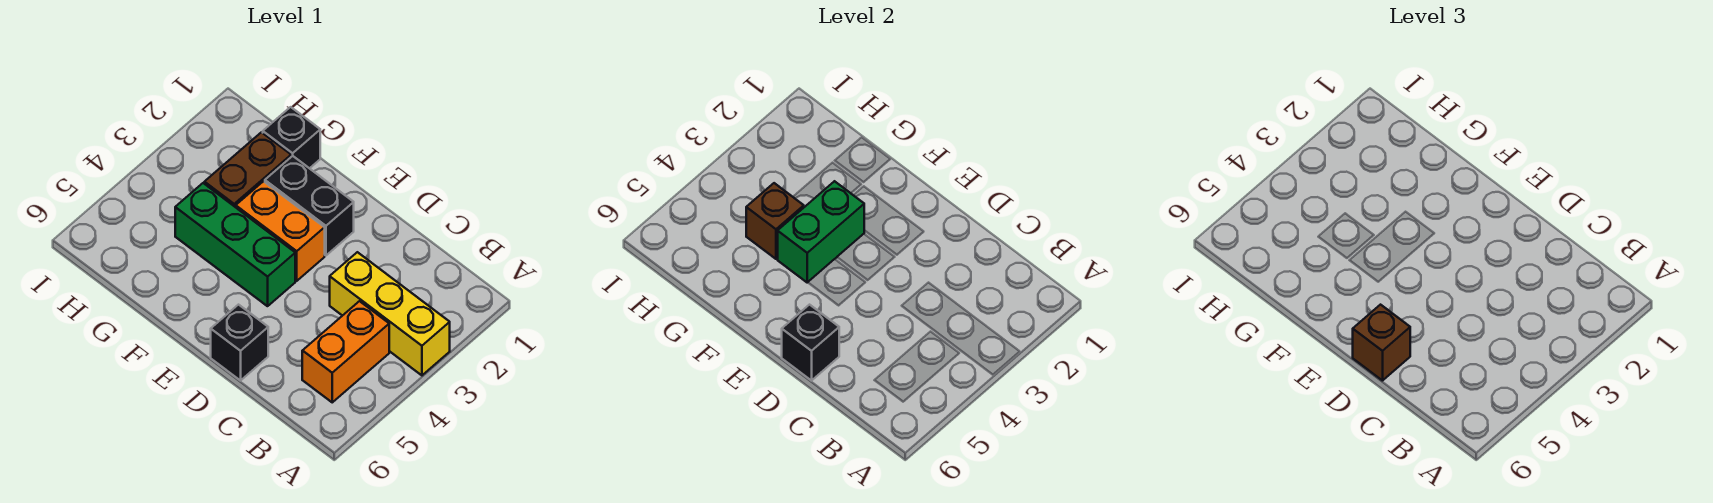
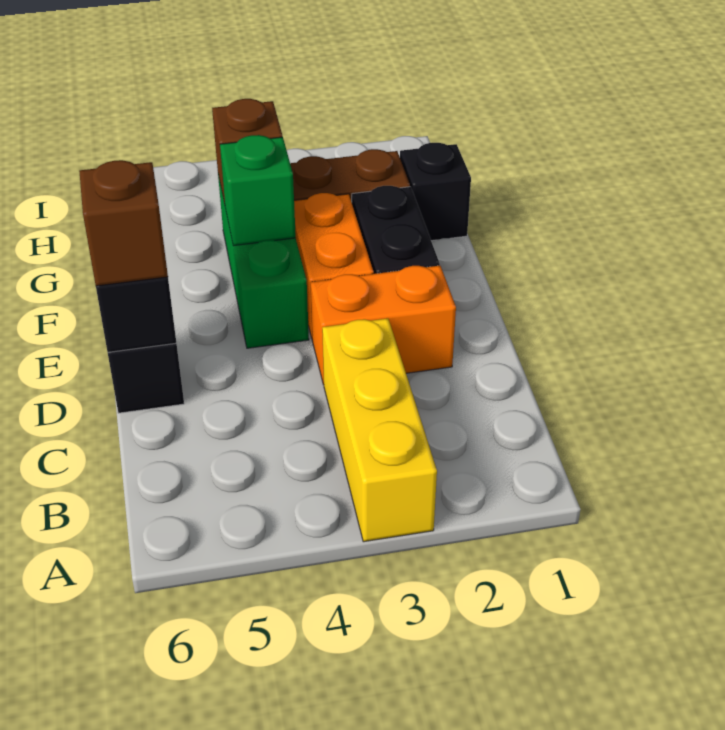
orange 1x2 brick [302,301,389,402] -> orange 1x2 brick moved to [310,266,456,385]
green 1x2 brick [777,181,864,283] -> green 1x1 brick [220,135,296,246]

